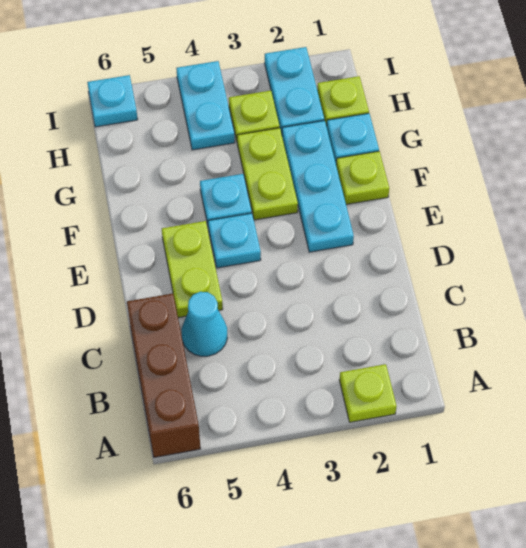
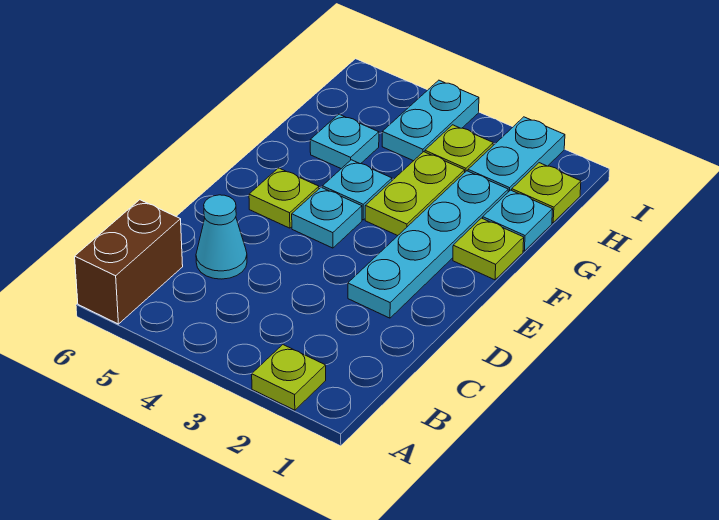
brown 1x3 brick [127,294,201,457] -> brown 1x2 brick [75,200,183,324]
lime 1x2 plate [162,221,223,317] -> lime 1x1 plate [249,168,319,228]
cyan 1x3 plate [282,121,354,252] -> cyan 1x4 plate [348,171,508,318]
cyan 1x1 plate [87,75,138,127] -> cyan 1x1 plate moved to [310,114,379,169]

